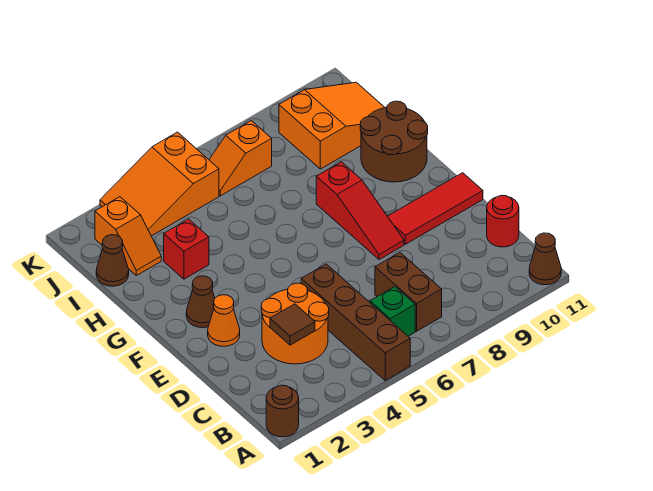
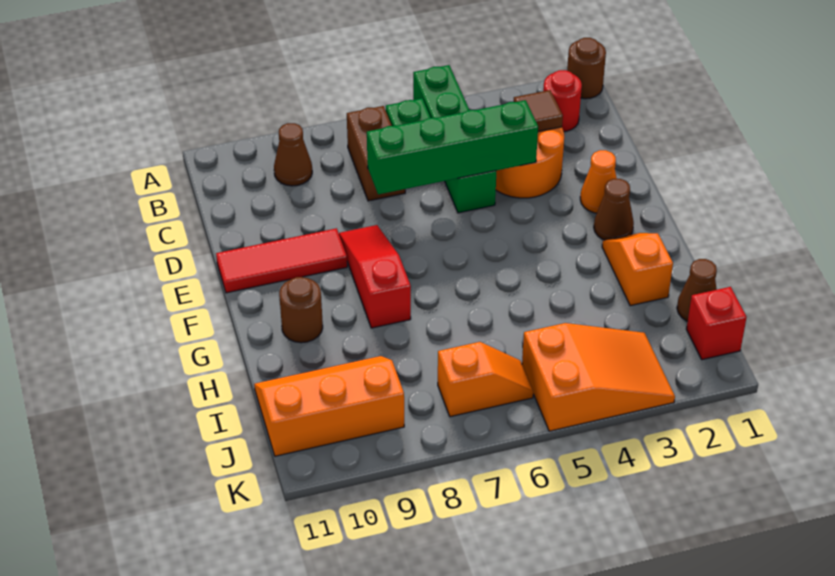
brown 1x4 brick [301,264,410,380] -> green 1x4 brick [413,65,496,213]
brown 1x1 cone [529,233,561,285] -> brown 1x1 cone moved to [274,123,312,186]
red 1x1 round brick [487,195,519,247] -> red 1x1 round brick moved to [543,70,582,132]
none -> green 1x4 brick [367,100,538,194]
brown 2x2 round brick [360,101,428,182] -> brown 1x1 round brick [279,277,323,343]
red 1x1 brick [164,219,209,279] -> red 1x1 brick moved to [686,287,747,360]
orange 1x2 slope [95,197,161,276] -> orange 1x2 slope moved to [602,233,673,306]
orange 2x3 slope [279,82,385,169] -> orange 2x3 slope turned to [254,356,404,456]

